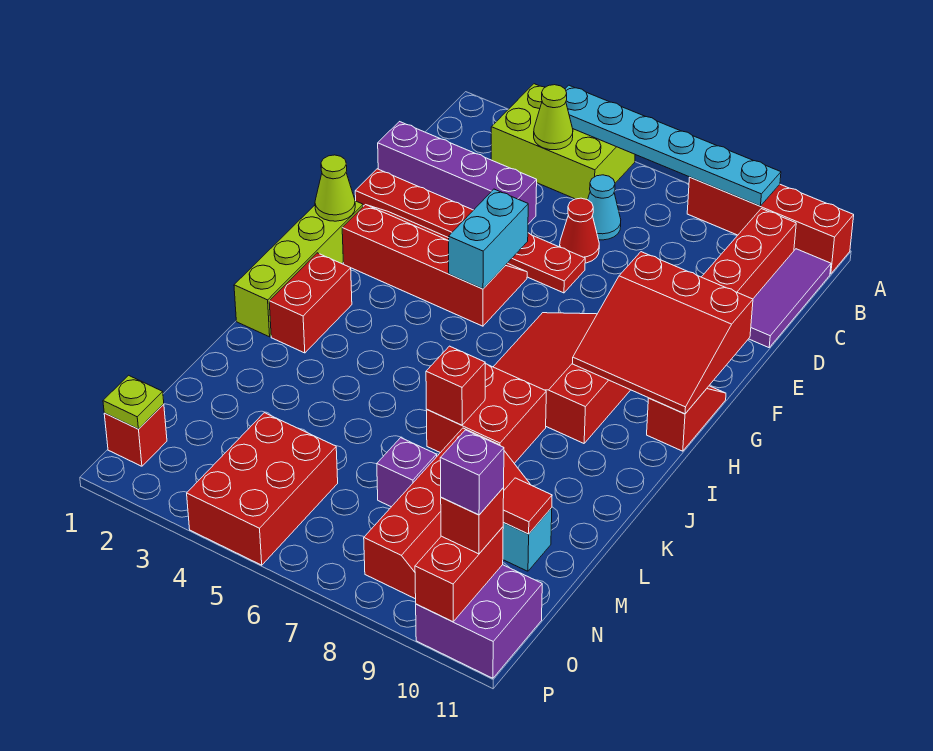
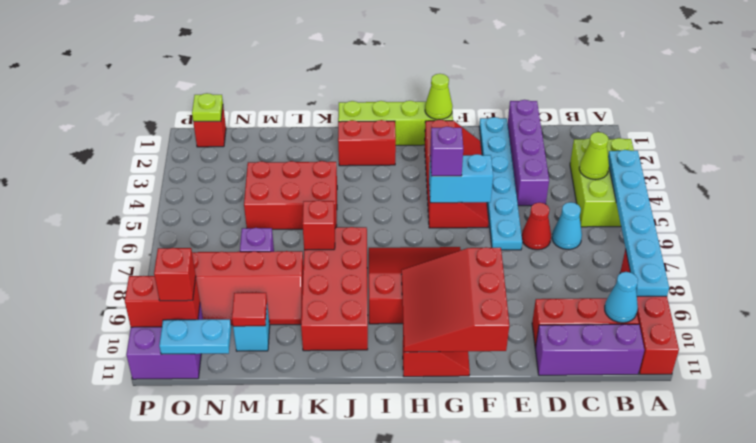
none -> cyan 1x1 cone [605,272,638,323]
purple 1x3 tile [749,249,831,348] -> purple 1x3 brick [535,324,644,375]
red 1x6 plate [355,169,585,293] -> cyan 1x6 plate [479,117,522,250]
red 2x2 brick [426,364,546,463] -> red 2x4 brick [301,227,368,351]
red 2x3 brick [187,413,338,565] -> red 2x3 brick moved to [244,161,337,229]
none -> cyan 1x2 plate [159,319,231,354]
purple 1x1 brick [440,430,504,515] -> purple 1x1 brick moved to [430,127,463,176]

